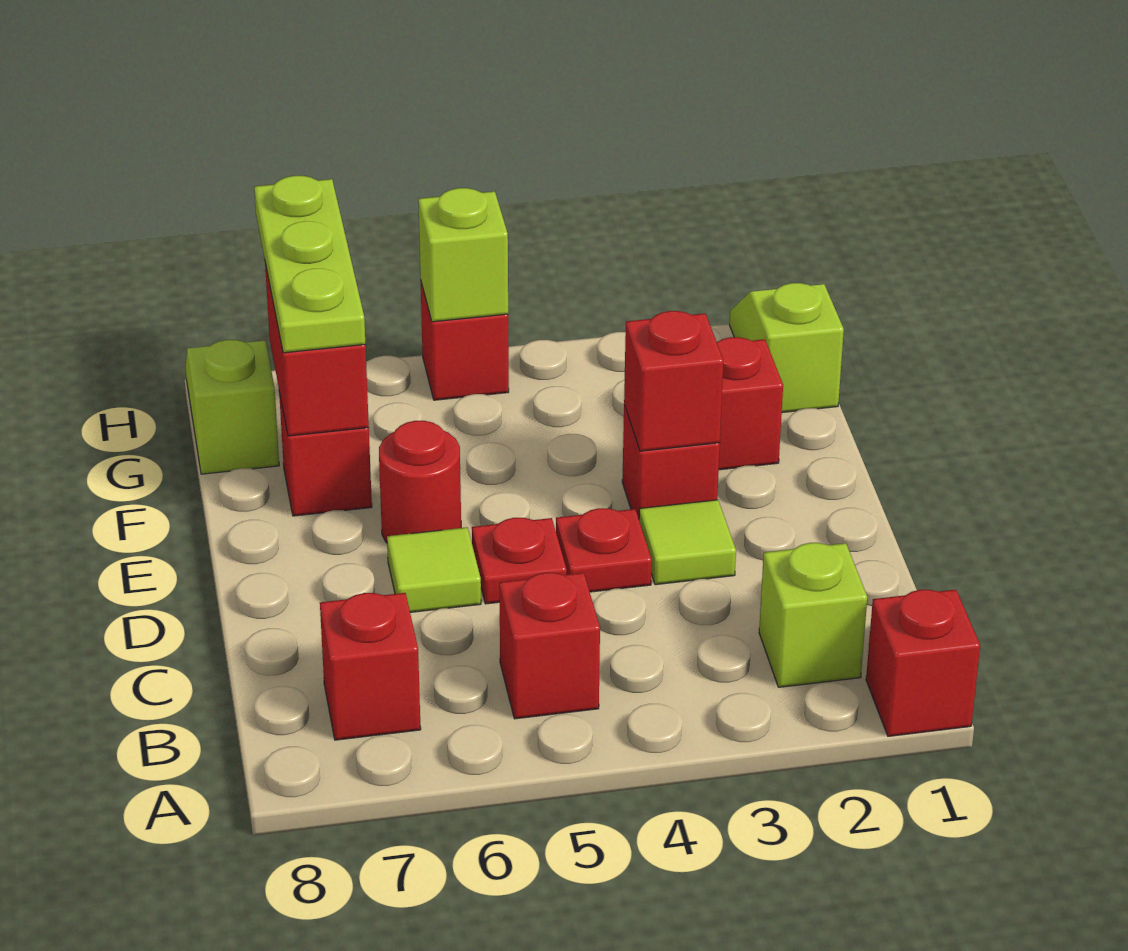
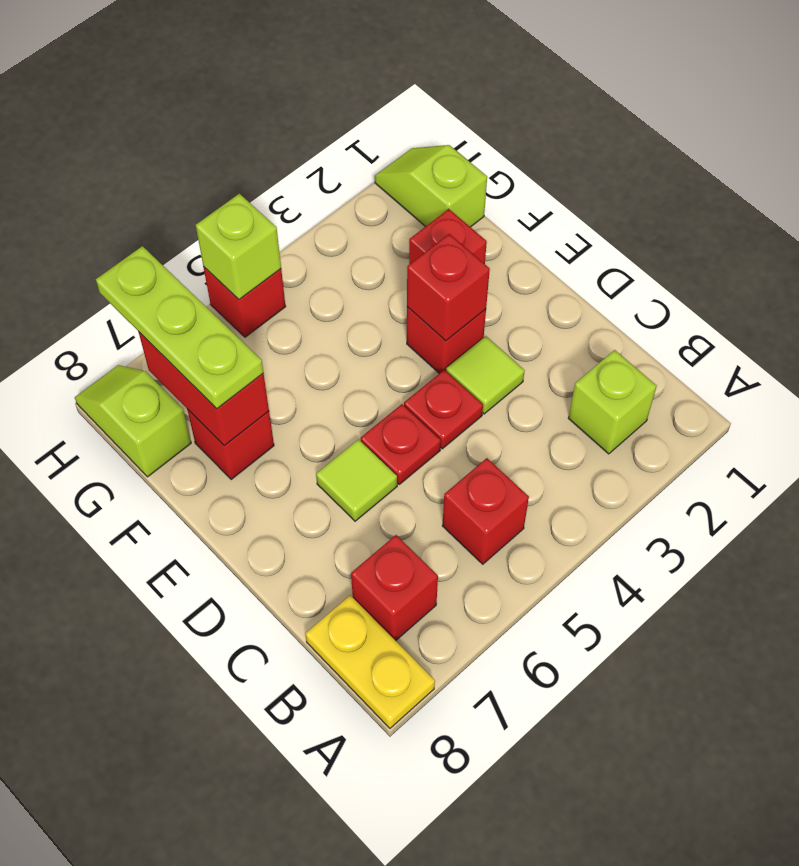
red 1x1 brick [866,590,980,736] -> none
none -> yellow 1x2 plate [305,595,435,728]
red 1x1 round brick [379,421,461,543] -> none

